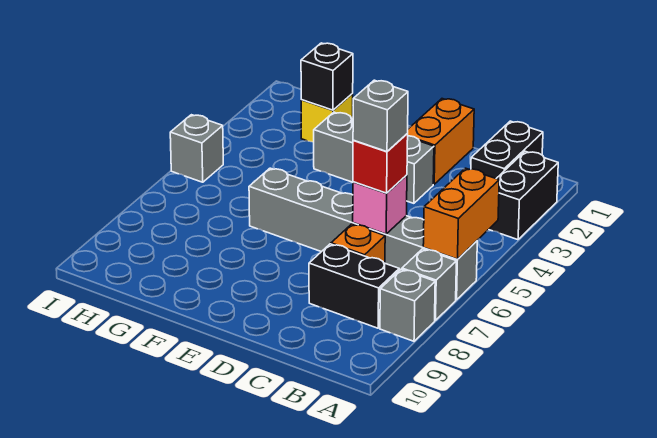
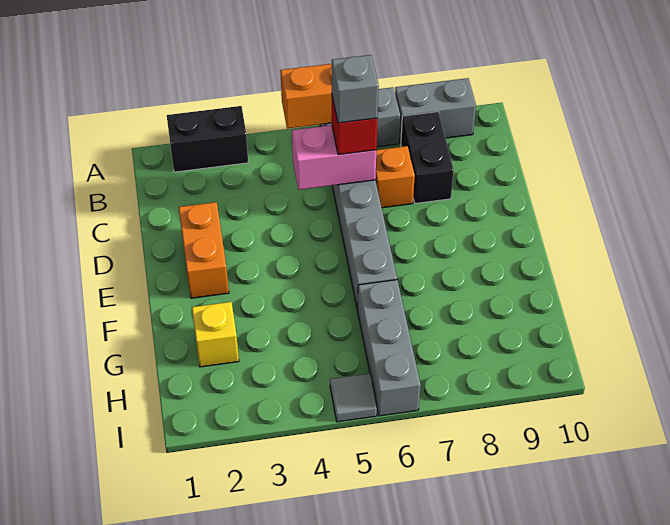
grey 1x1 brick [380,269,435,341] -> grey 1x2 brick [395,78,476,143]
black 1x2 brick [471,121,543,178] -> none
pink 1x1 brick [353,175,407,234] -> pink 1x2 brick [292,125,376,190]
orange 1x2 brick [407,99,474,184] -> orange 1x2 brick turned to [179,202,229,298]
grey 1x3 brick [314,112,434,203] -> grey 1x3 brick moved to [358,280,421,416]
black 1x1 brick [301,43,353,110] -> none
grey 1x1 brick [170,115,223,182] -> grey 1x1 tile [330,373,377,422]

